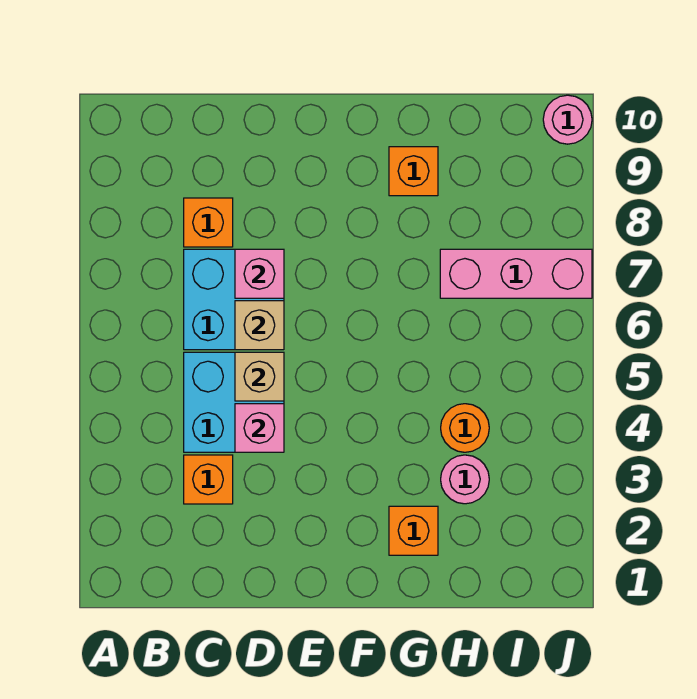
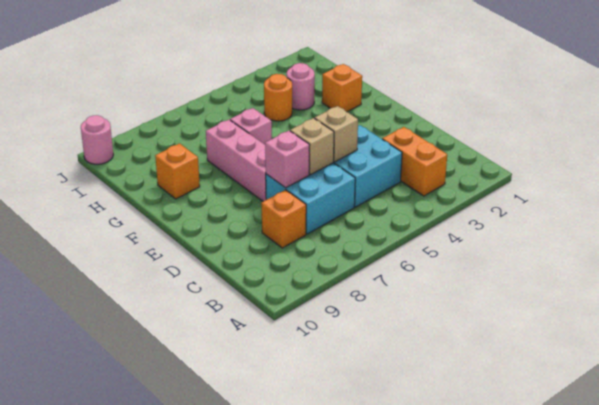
orange 1x1 brick [184,455,233,504] -> orange 1x2 brick [382,127,447,196]
pink 1x1 brick [235,404,284,452] -> pink 1x1 brick moved to [230,108,272,144]
pink 1x3 brick [440,249,592,298] -> pink 1x3 brick moved to [206,120,266,201]

